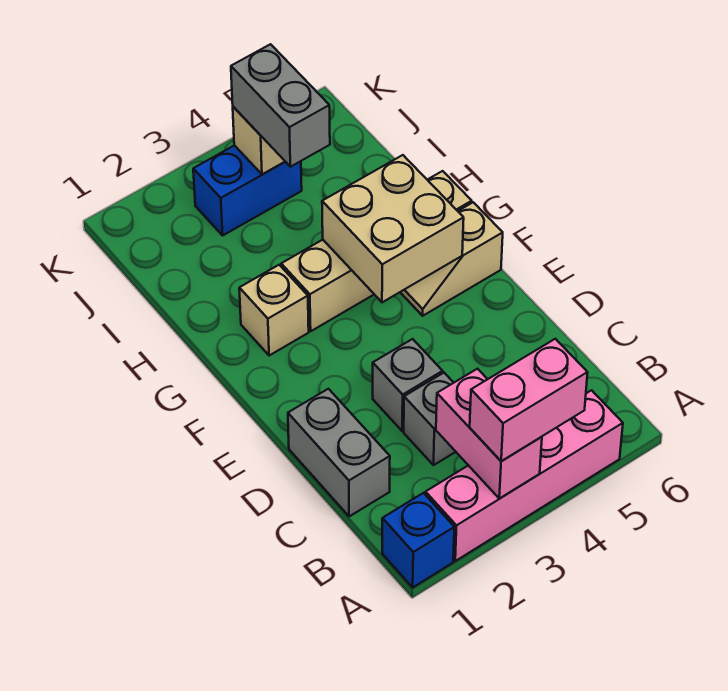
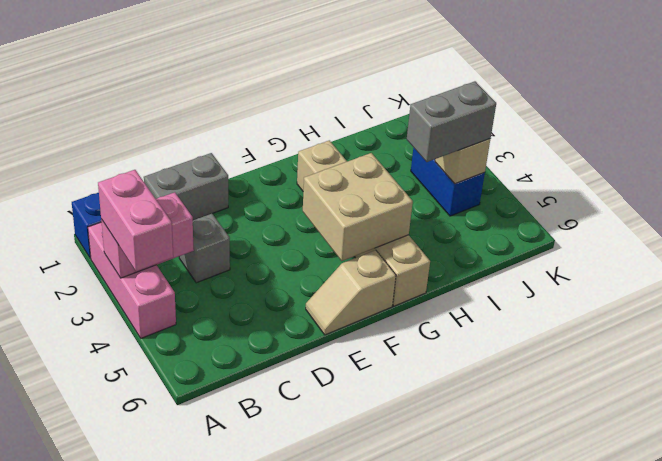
pink 1x4 brick [425,390,623,561] -> pink 1x3 brick [88,222,176,338]
grey 1x1 brick [373,339,443,431] -> none
tan 1x2 slope [400,202,503,316] -> tan 1x2 slope turned to [306,250,396,335]

